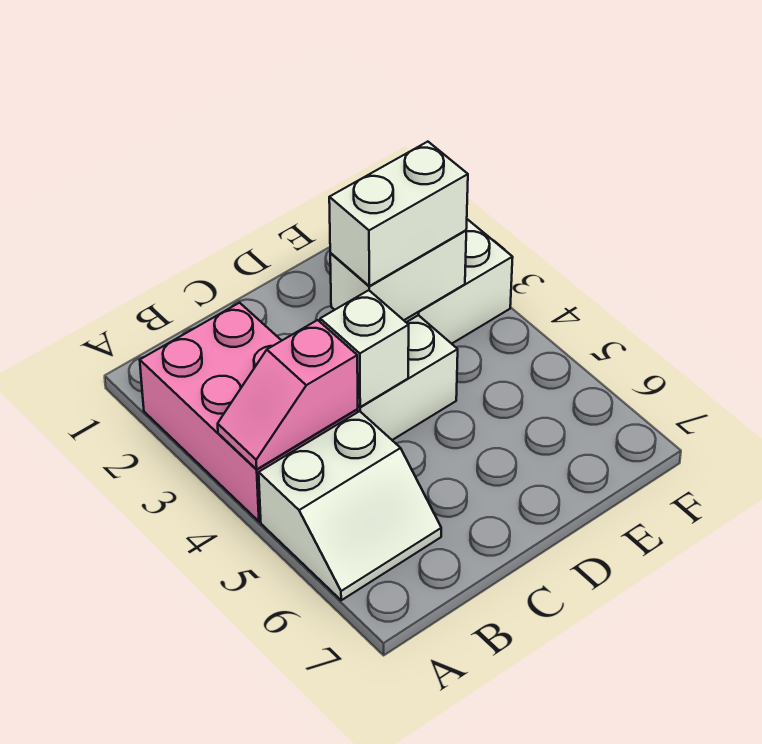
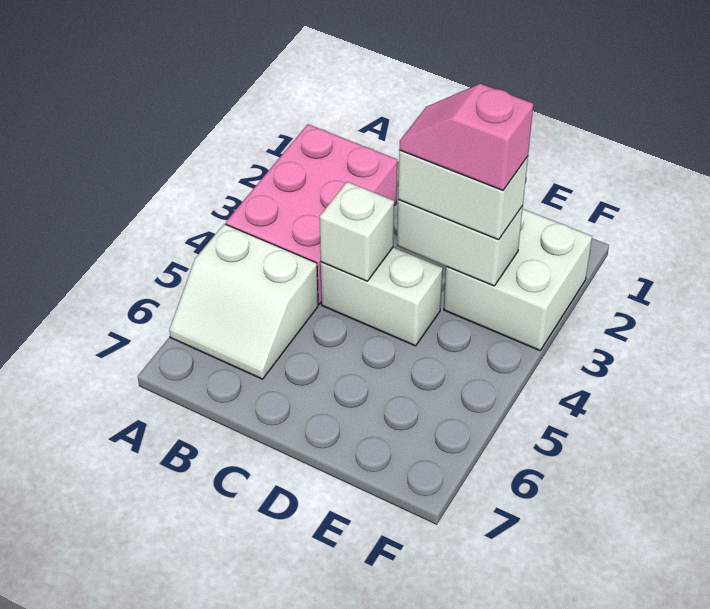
pink 1x2 slope [218,320,358,470] -> pink 1x2 slope moved to [399,84,533,190]

